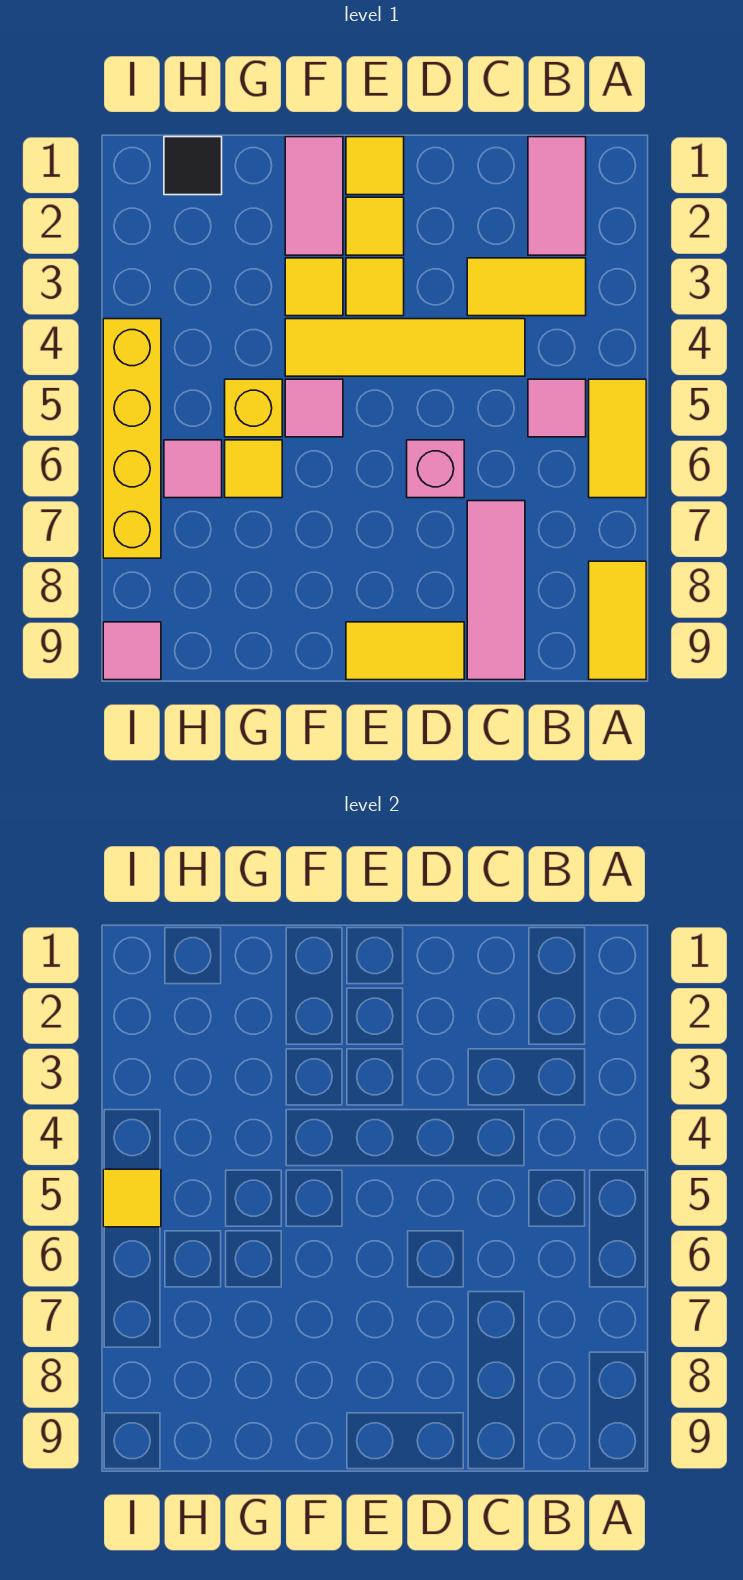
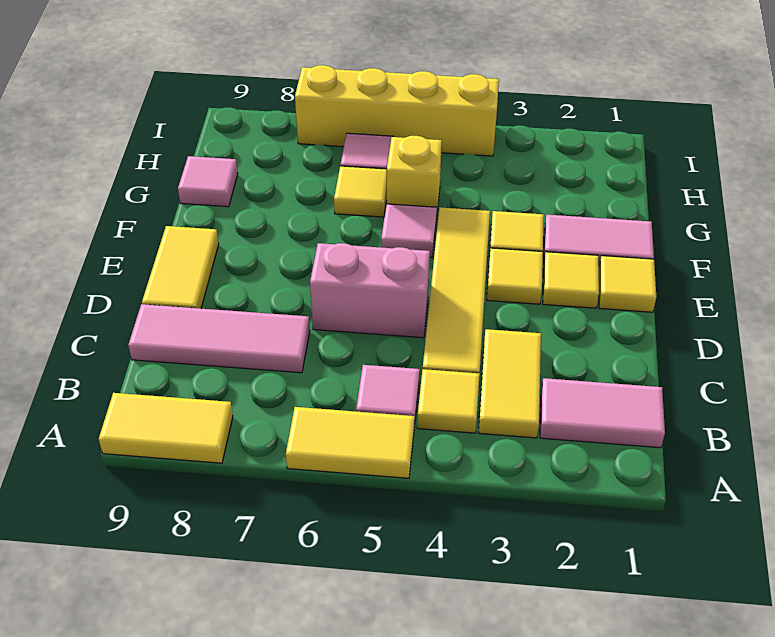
pink 1x1 brick [407,440,464,498] -> pink 1x2 brick [310,243,430,338]
black 1x1 tile [164,137,222,195] -> none
yellow 1x1 tile [103,1169,161,1227] -> yellow 1x1 tile moved to [417,369,480,433]
pink 1x1 tile [103,622,161,680] -> pink 1x1 tile moved to [178,156,238,207]

